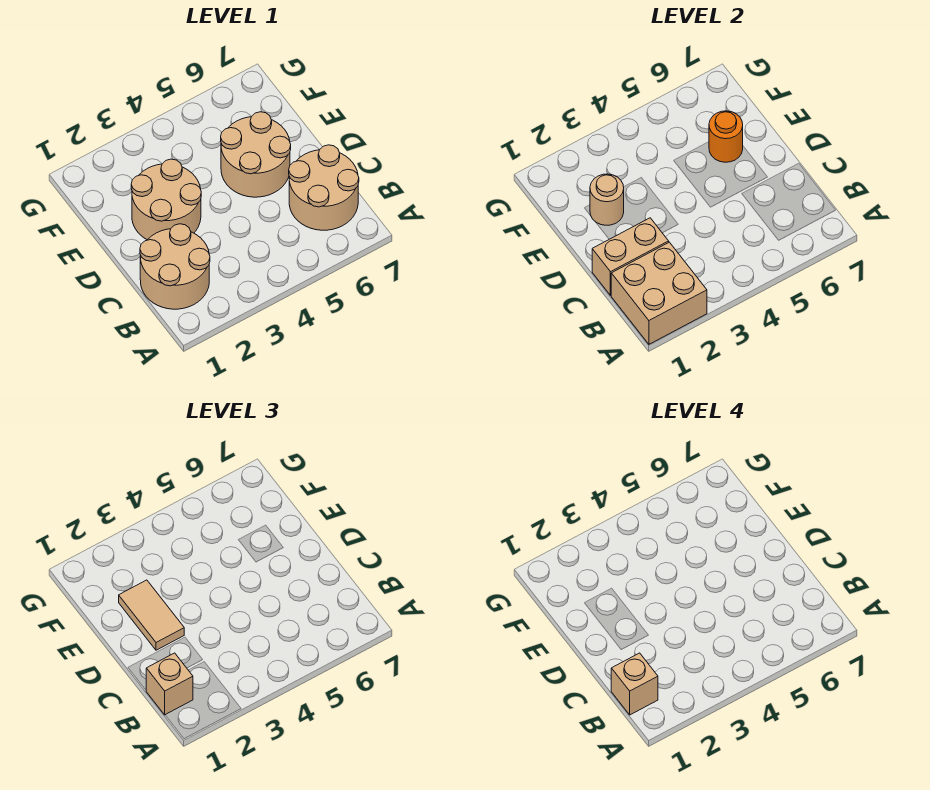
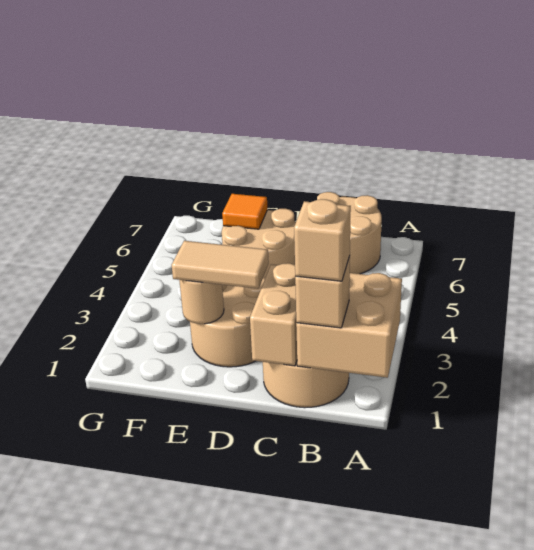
orange 1x1 round brick [709,111,743,162] -> orange 1x1 tile [222,194,268,229]

